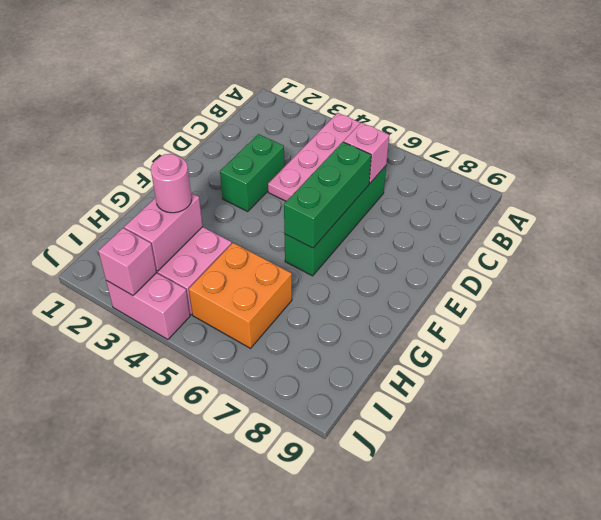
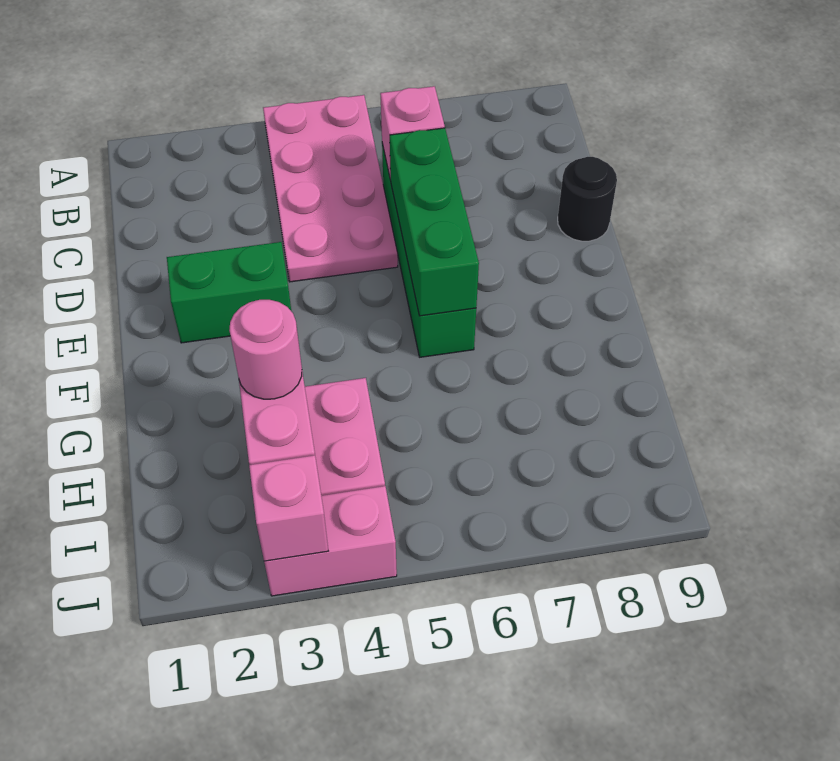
green 1x2 brick [220,134,284,211] -> green 1x2 brick turned to [167,242,291,343]
none -> black 1x1 round brick [558,157,617,241]
orange 2x2 brick [189,243,292,348] -> none

